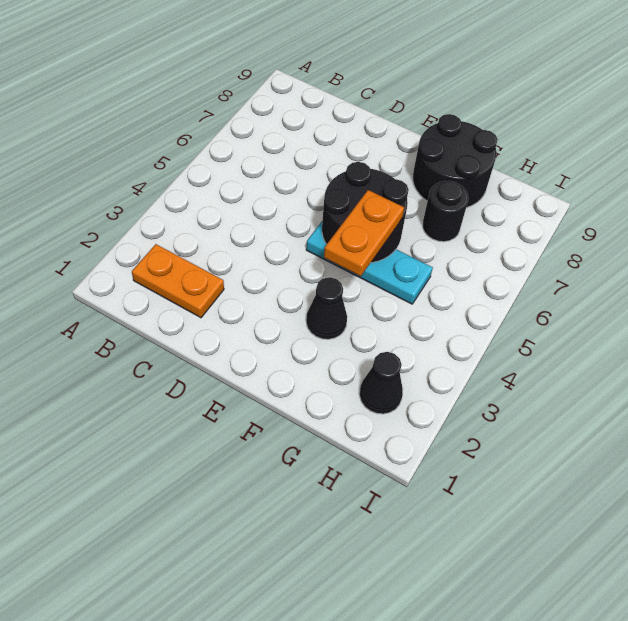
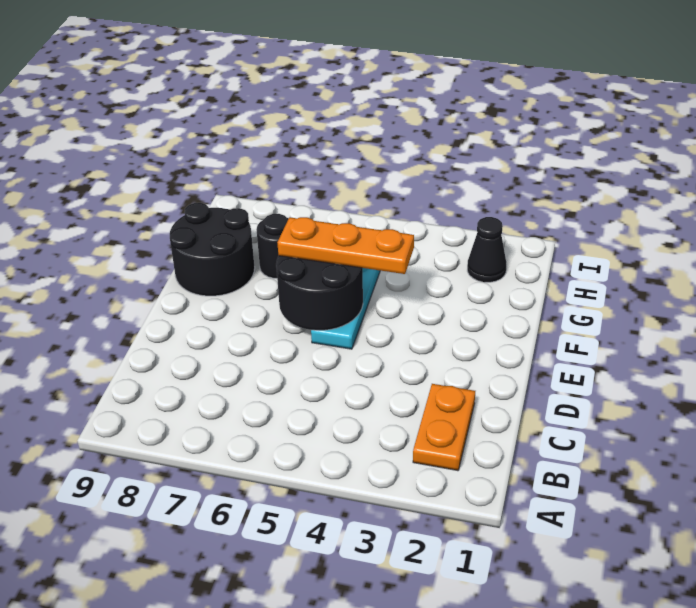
black 1x1 cone [306,277,347,339] -> none
orange 1x2 plate [324,190,404,276] -> orange 1x3 plate [277,217,414,274]

